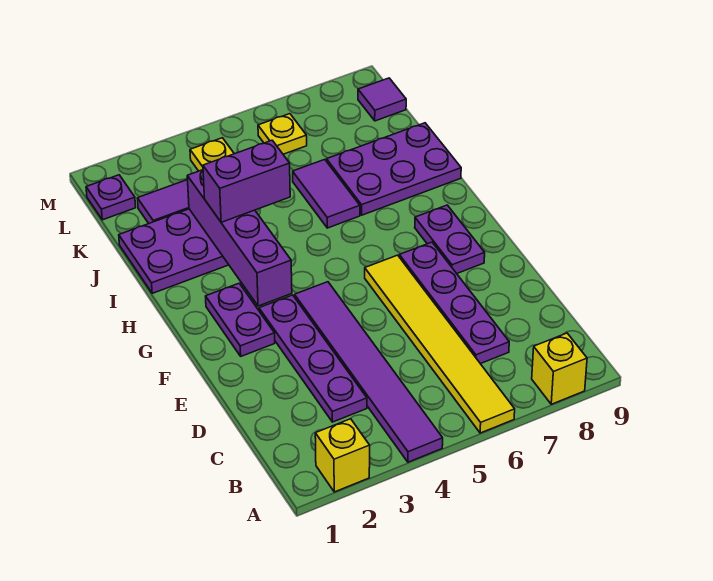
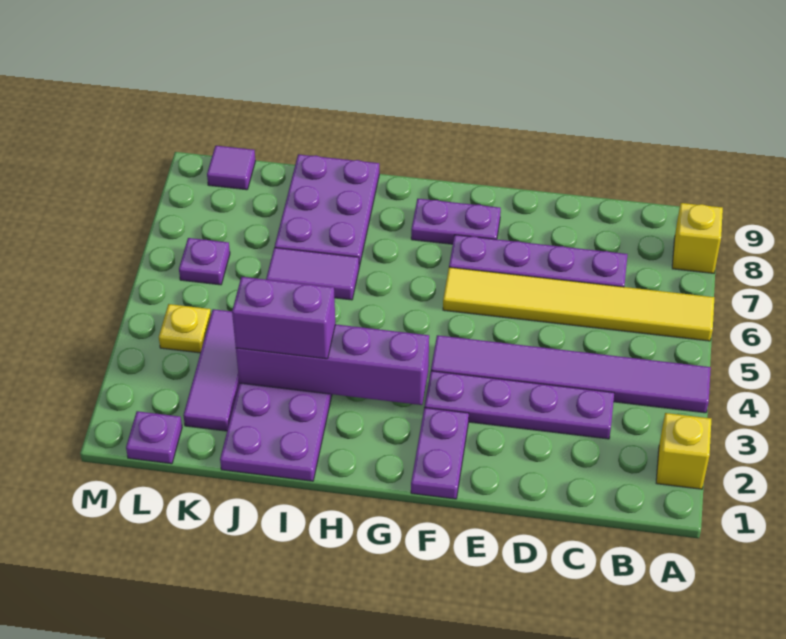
purple 1x2 plate [206,283,275,356] -> purple 1x2 plate turned to [411,408,469,499]
purple 1x2 brick [203,140,290,222] -> purple 1x2 brick turned to [232,277,335,359]
yellow 1x1 plate [258,114,307,154] -> purple 1x1 plate [179,238,230,285]

